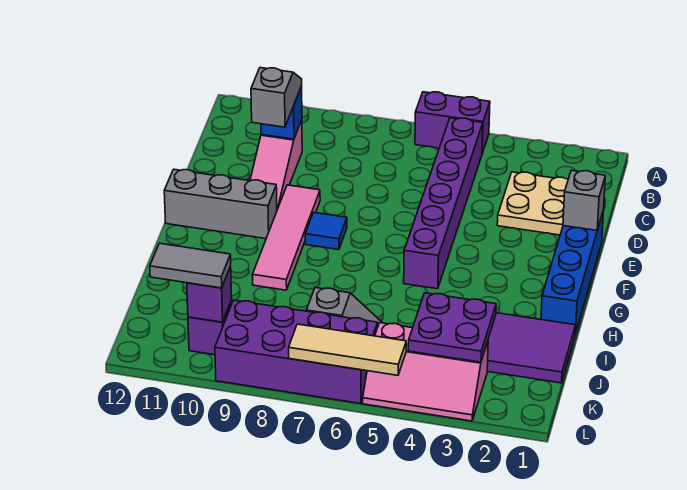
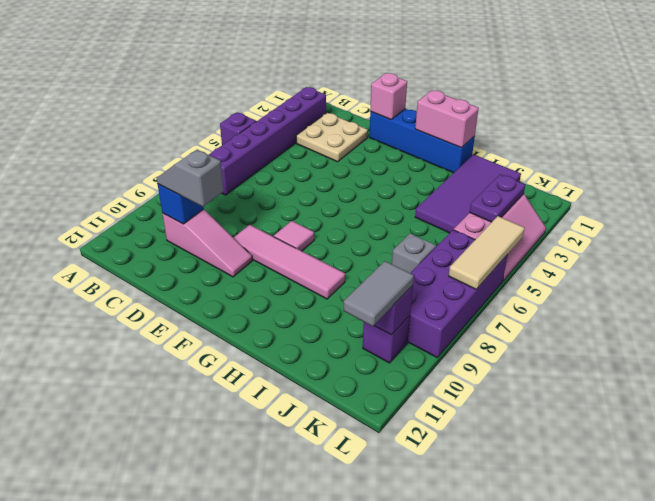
purple 1x2 brick [415,92,490,153] -> purple 1x1 brick [220,112,256,145]
purple 1x6 brick [404,118,483,289] -> purple 1x6 brick turned to [209,87,326,195]
grey 1x1 brick [563,170,605,231] -> pink 1x1 brick [370,73,407,119]
blue 1x1 tile [305,213,347,250] -> pink 1x1 tile [273,221,314,251]
grey 1x3 brick [164,169,277,239] -> none
none -> pink 1x2 brick [415,90,479,148]
purple 2x2 plate [408,293,496,362] -> purple 1x2 plate [470,174,525,222]

